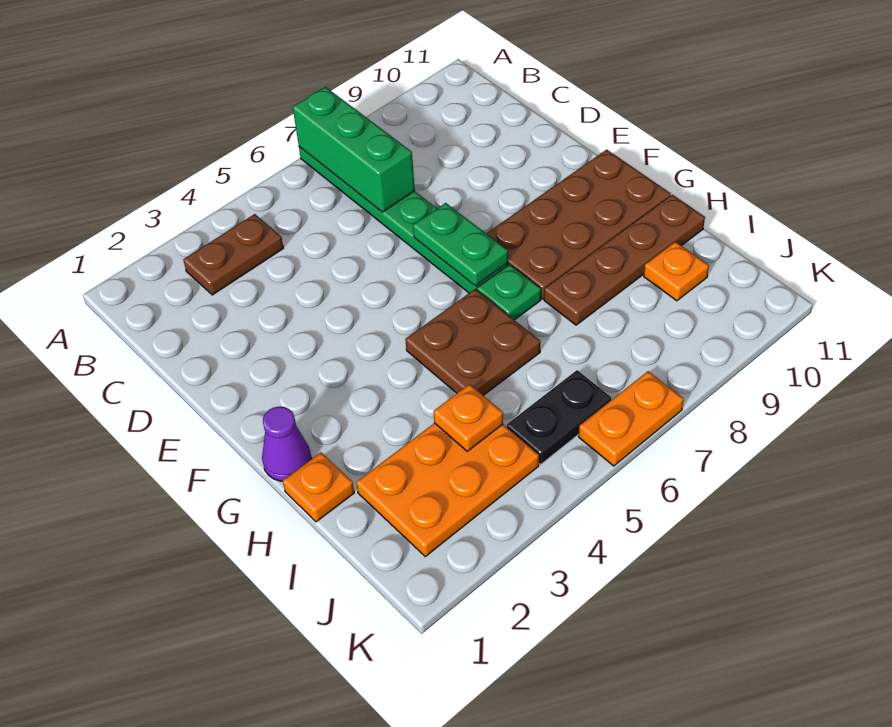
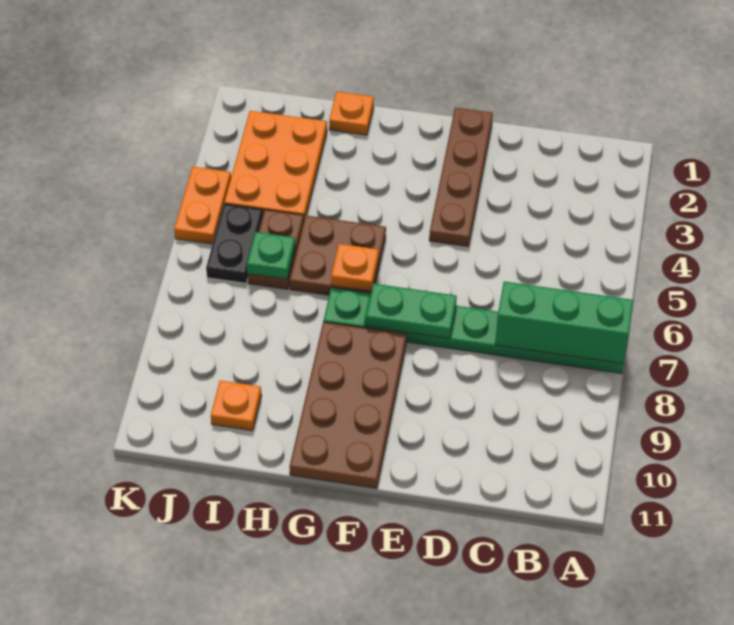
brown 1x2 plate [183,214,283,295] -> brown 1x2 plate moved to [248,210,304,289]
purple 1x1 cone [262,407,312,481] -> none
brown 1x4 plate [544,195,705,325] -> brown 1x4 plate moved to [429,107,493,247]
orange 1x1 plate [433,384,503,451] -> orange 1x1 plate moved to [331,244,379,291]
none -> green 1x1 plate [247,232,295,279]
orange 1x2 plate [579,371,684,466] -> orange 1x2 plate moved to [174,167,231,244]

